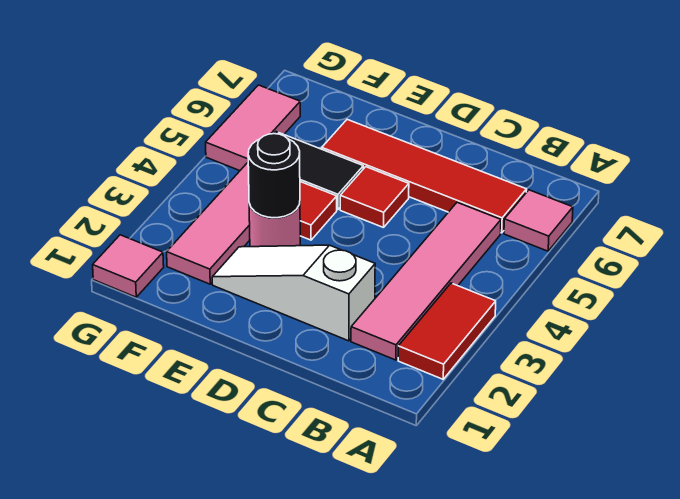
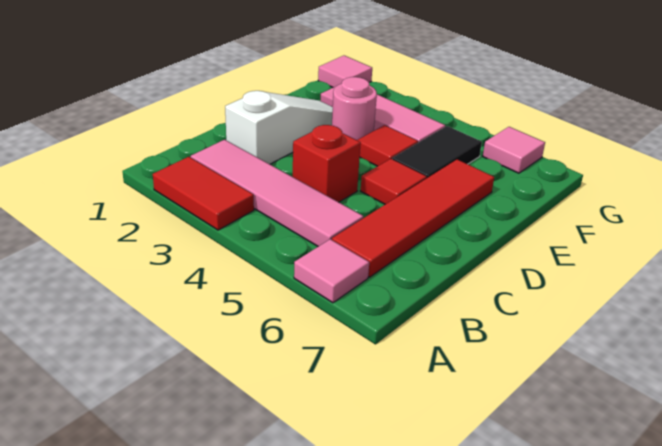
none -> red 1x1 brick [293,125,361,202]
black 1x1 round brick [248,134,300,218] -> none
pink 1x2 tile [206,85,300,171] -> pink 1x1 tile [483,127,545,173]

